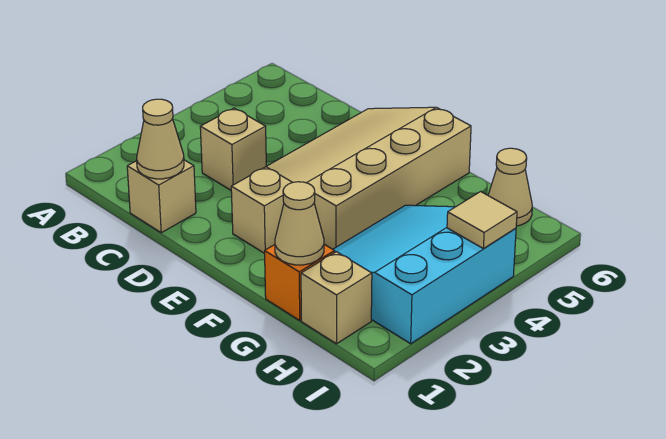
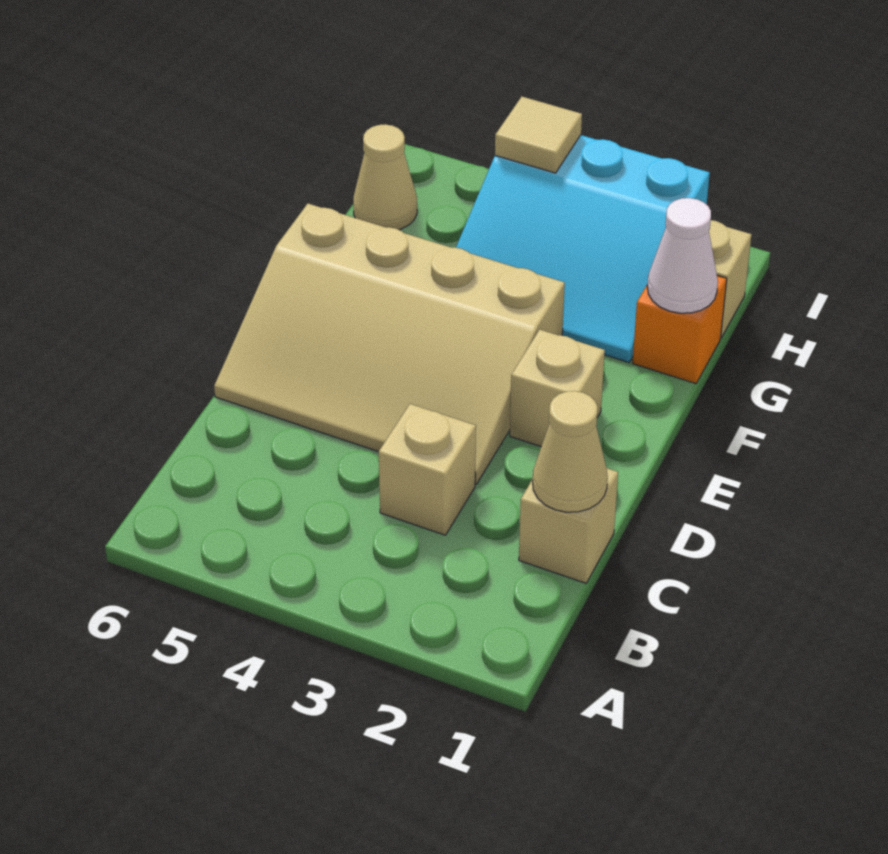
tan 1x1 cone [275,182,324,265] -> white 1x1 cone [647,198,718,313]

